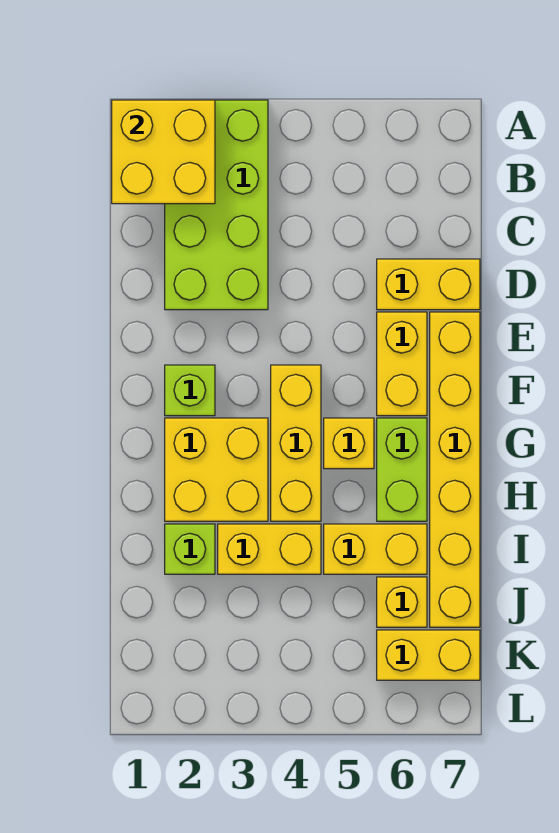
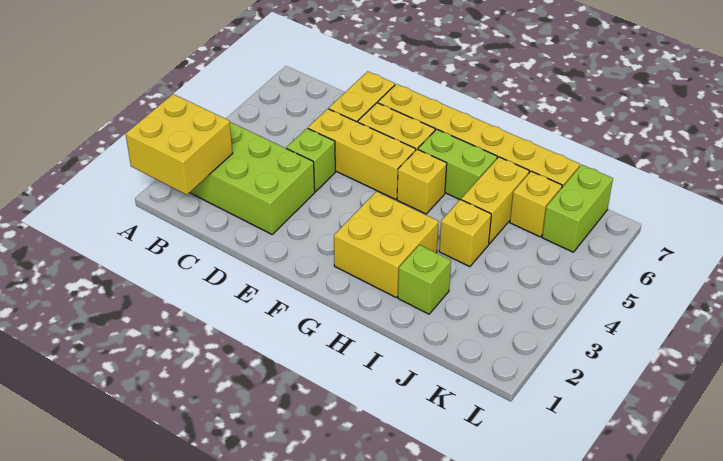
lime 1x1 brick [165,365,215,416] -> lime 1x1 brick moved to [286,128,335,192]
yellow 1x3 brick [271,365,321,521] -> yellow 1x3 brick moved to [308,109,416,199]
yellow 1x2 brick [218,524,321,574] -> yellow 1x1 brick [439,200,491,267]
yellow 1x2 brick [377,630,480,680] -> lime 1x2 brick [542,165,613,252]

